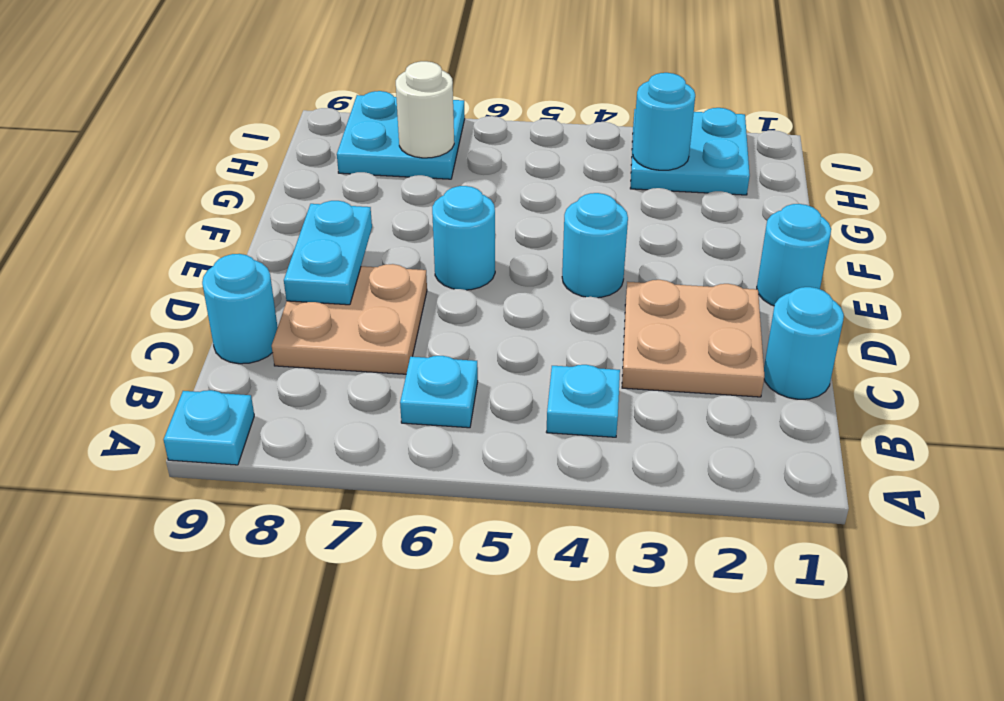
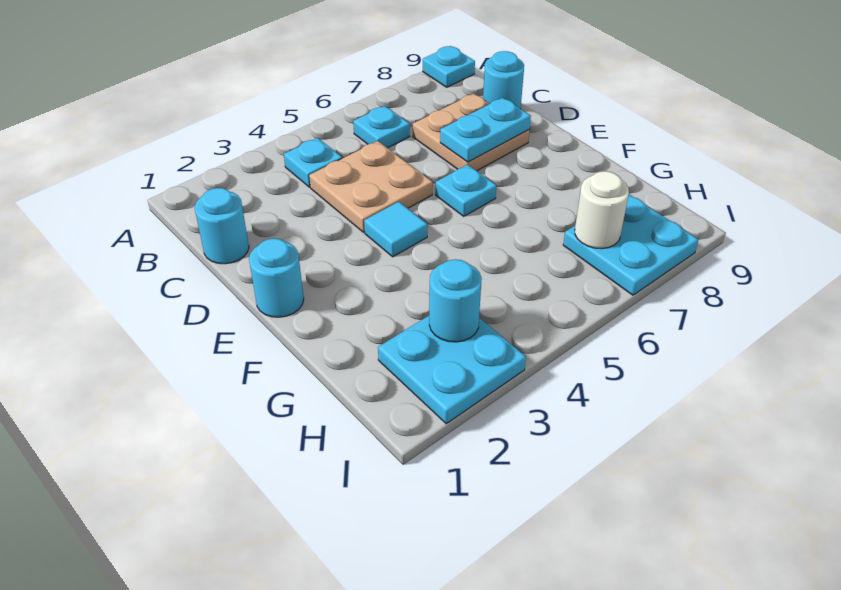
tan 2x2 plate [622,280,764,397] -> tan 2x2 plate moved to [309,141,433,232]
cyan 1x2 plate [284,201,372,305] -> cyan 1x2 plate turned to [440,98,531,162]
cyan 1x1 round brick [562,193,628,298] -> cyan 1x1 tile [364,202,427,257]
cyan 1x1 round brick [432,186,495,290] -> cyan 1x1 plate [435,165,496,216]

